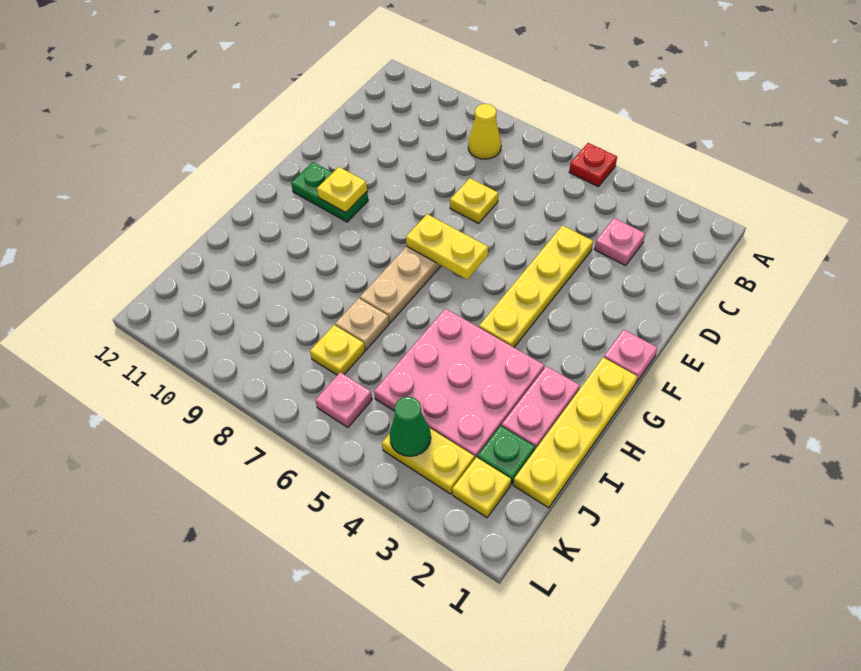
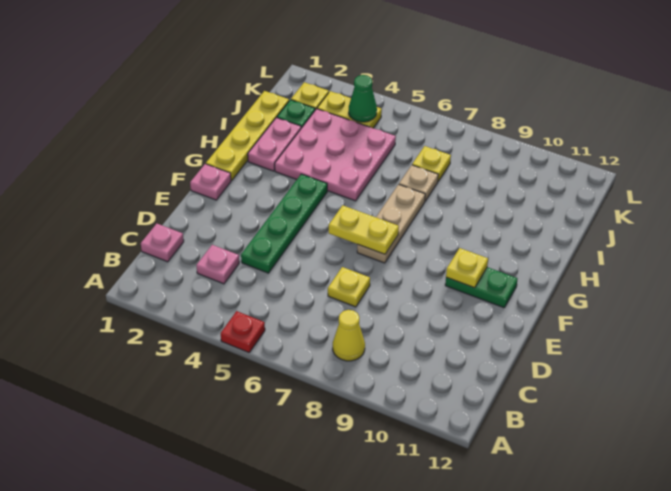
yellow 1x4 plate [479,225,593,347] -> green 1x4 plate [241,174,327,273]
pink 1x1 plate [315,372,372,427] -> pink 1x1 plate moved to [141,224,184,262]

